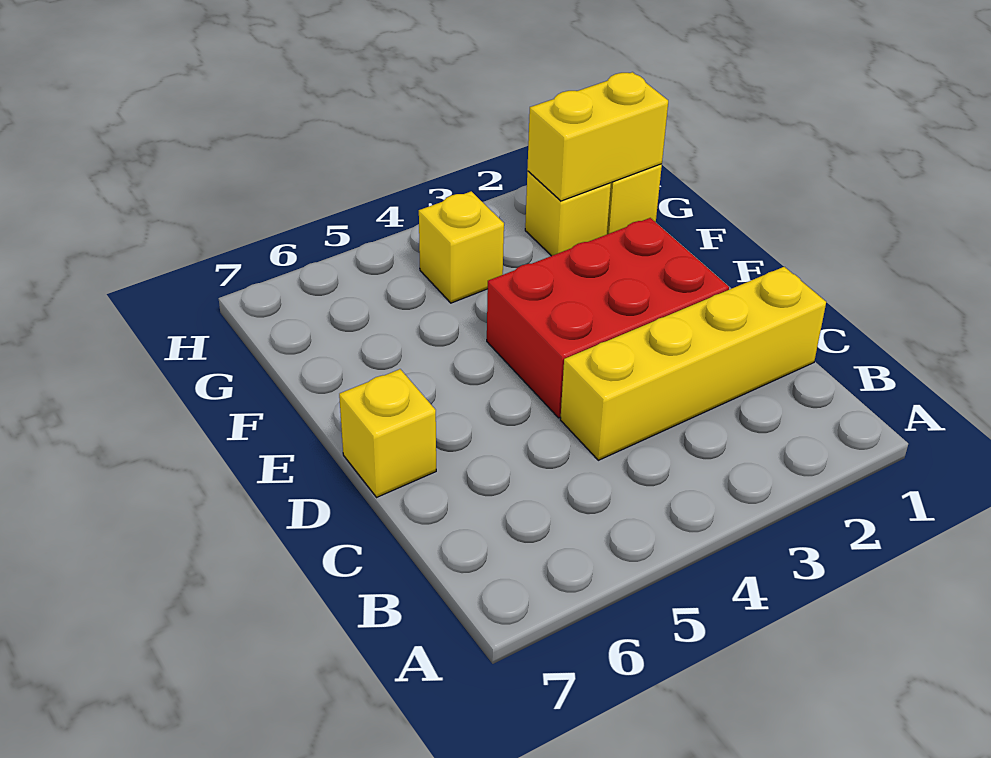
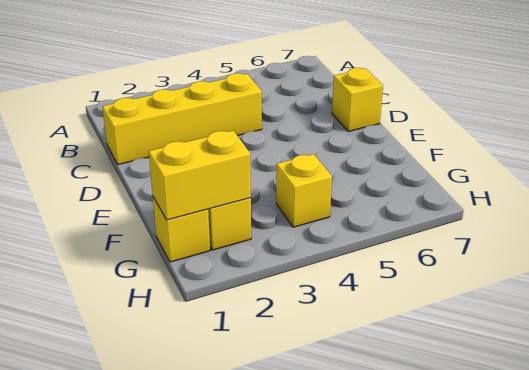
red 2x3 brick [487,218,729,418] -> none

